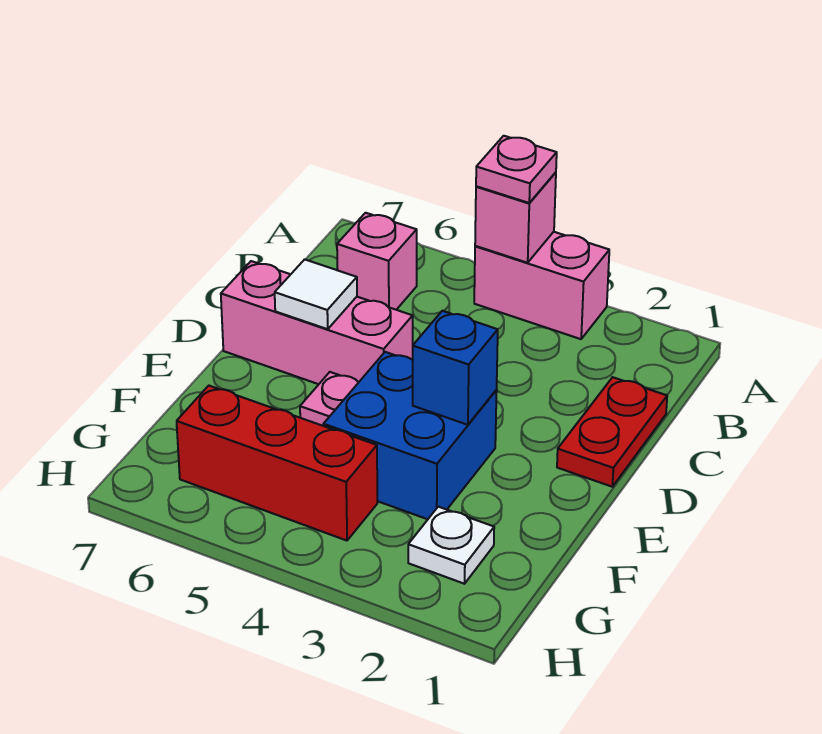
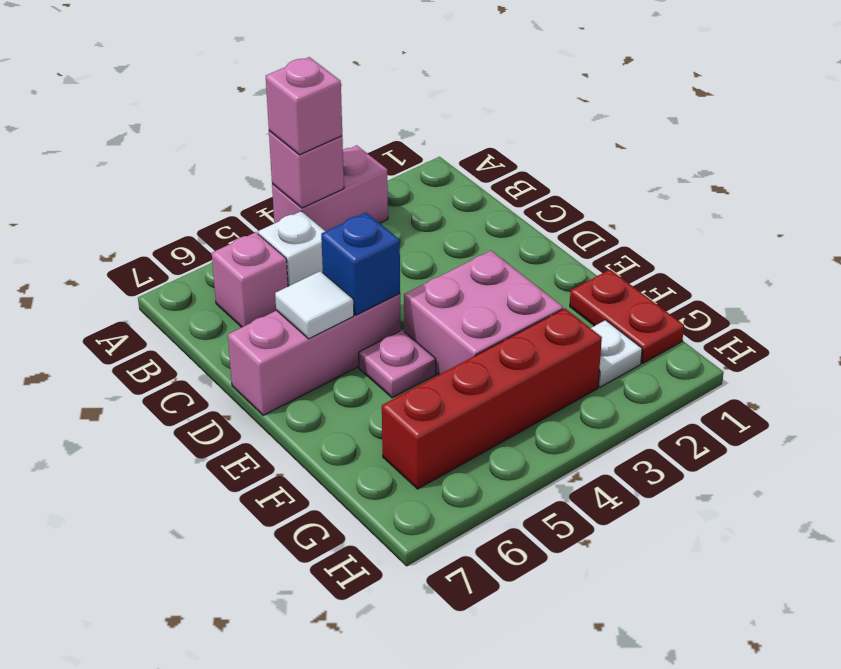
pink 1x1 plate [476,136,557,203] -> pink 1x1 brick [266,57,342,155]
none -> white 1x1 brick [258,211,325,286]
red 1x2 plate [557,377,667,487] -> red 1x2 plate moved to [570,270,684,363]
blue 2x2 brick [323,352,497,519] -> pink 2x2 brick [404,251,563,375]
blue 1x1 brick [413,311,498,425] -> blue 1x1 brick moved to [321,213,400,315]
red 1x3 brick [177,386,377,541] -> red 1x4 brick [382,308,602,489]

